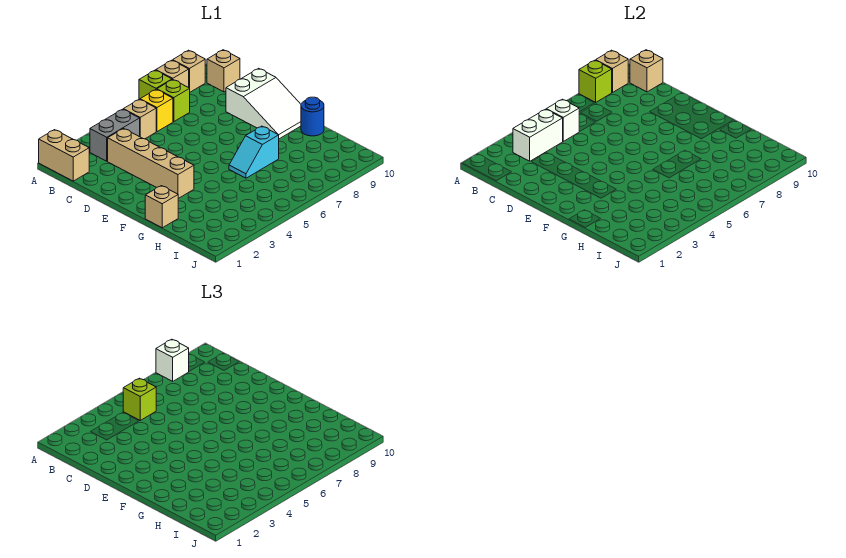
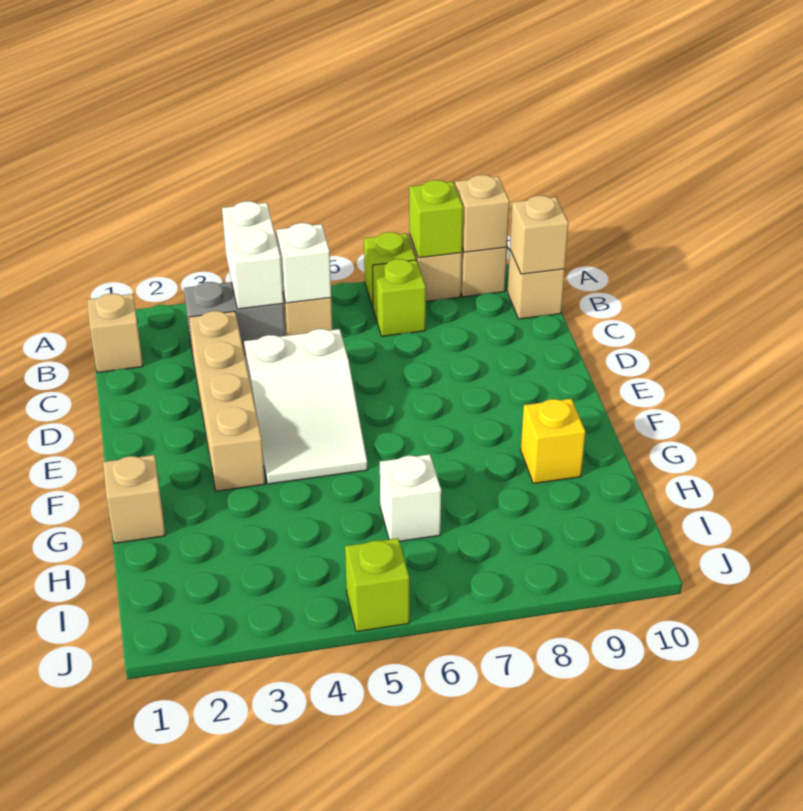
tan 1x2 brick [39,130,89,181] -> tan 1x1 brick [87,294,143,373]
white 1x1 brick [156,339,189,381] -> white 1x1 brick moved to [380,454,441,541]
white 1x2 brick [513,109,563,161] -> white 1x2 brick turned to [222,201,283,309]
lime 1x1 brick [123,378,156,420] -> lime 1x1 brick moved to [345,538,409,632]
yellow 1x1 brick [140,90,173,132] -> yellow 1x1 brick moved to [521,399,585,484]
white 2x3 slope [226,68,301,139] -> white 2x3 slope moved to [244,329,368,484]
cyan 1x2 slope [229,126,279,178] -> none
blue 1x1 round brick [301,97,324,136] -> none

